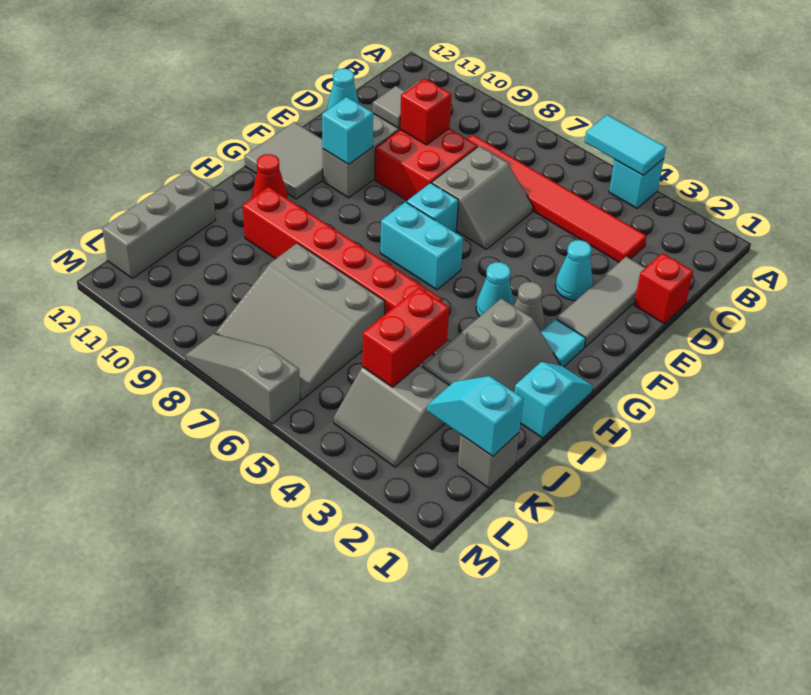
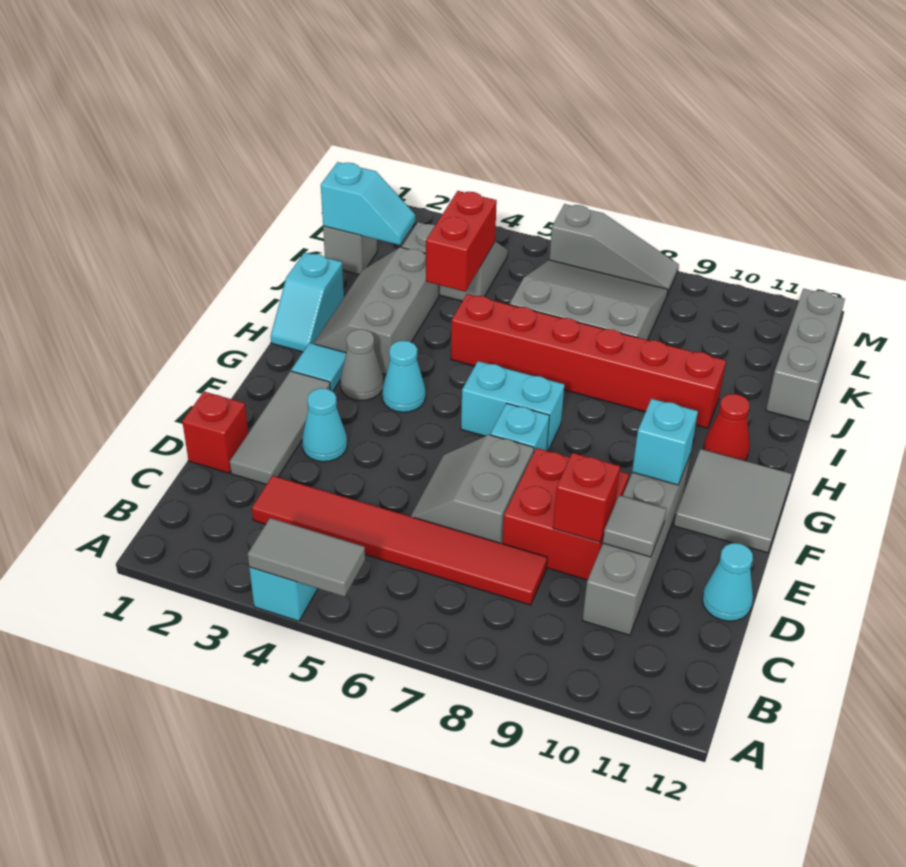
cyan 1x2 tile [585,115,666,175] -> grey 1x2 tile [248,518,365,597]

